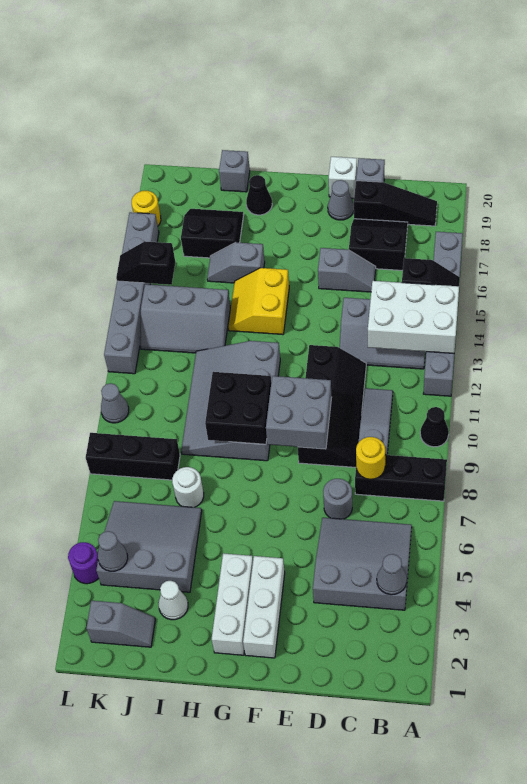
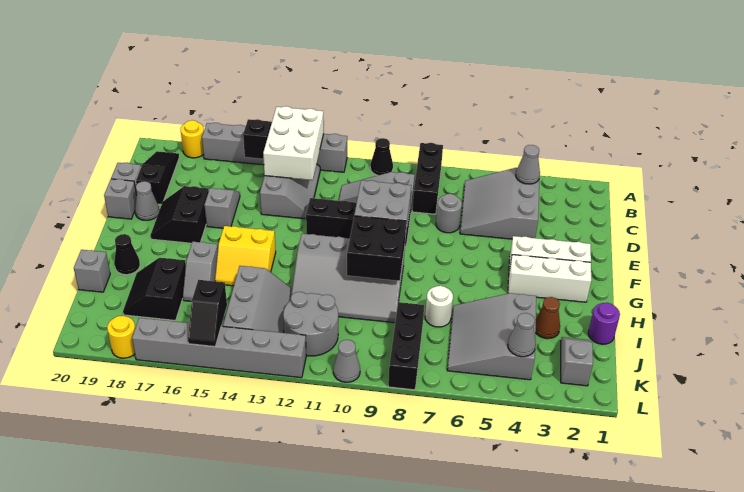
yellow 1x1 round brick [356,437,385,479] -> yellow 1x1 round brick moved to [181,120,204,158]
black 2x2 slope [349,219,408,270] -> black 2x2 slope moved to [150,186,209,243]
white 1x1 brick [329,157,357,198] -> grey 1x1 brick [104,179,137,219]
white 1x1 cone [158,581,188,620] -> brown 1x1 cone [535,297,560,339]
none -> grey 2x2 round brick [283,292,338,356]
purple 1x1 round brick [68,542,99,584] -> purple 1x1 round brick moved to [588,303,620,344]

